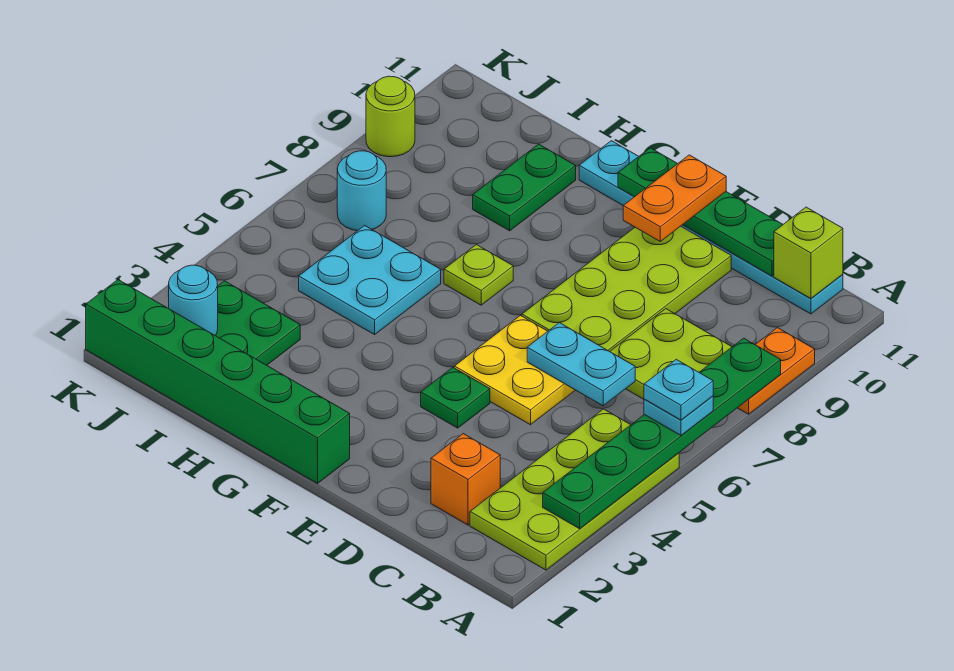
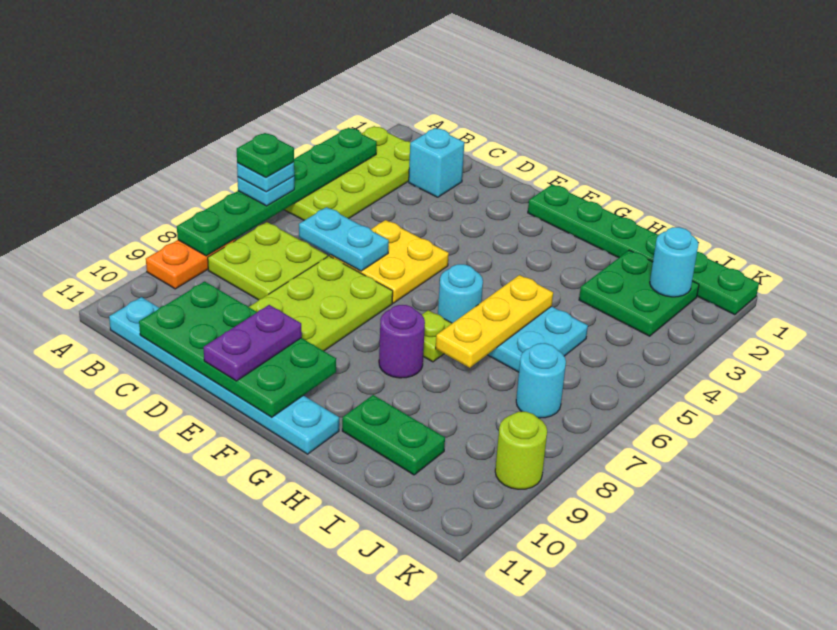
lime 1x1 brick [774,207,843,299] -> none
orange 1x1 brick [431,434,500,525] -> cyan 1x1 brick [409,128,464,197]
green 1x4 plate [618,148,783,276] -> green 2x4 plate [139,281,336,417]
green 1x1 plate [421,368,490,428] -> green 1x1 plate moved to [237,133,294,178]
orange 1x2 plate [623,155,726,241] -> purple 1x2 plate [204,305,302,381]
green 1x6 brick [86,280,350,483] -> green 1x6 plate [528,184,759,315]
none -> cyan 1x1 round brick [438,264,483,323]
none -> purple 1x1 round brick [379,305,425,378]
none -> yellow 1x3 plate [436,275,553,368]
green 1x2 plate [473,144,576,231] -> green 1x2 plate turned to [342,395,445,475]

